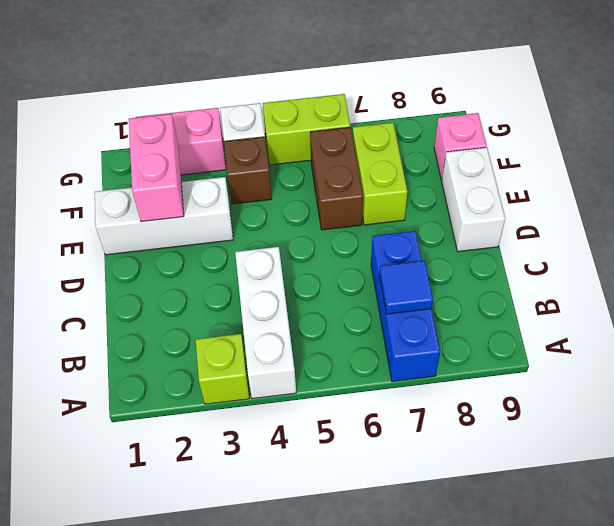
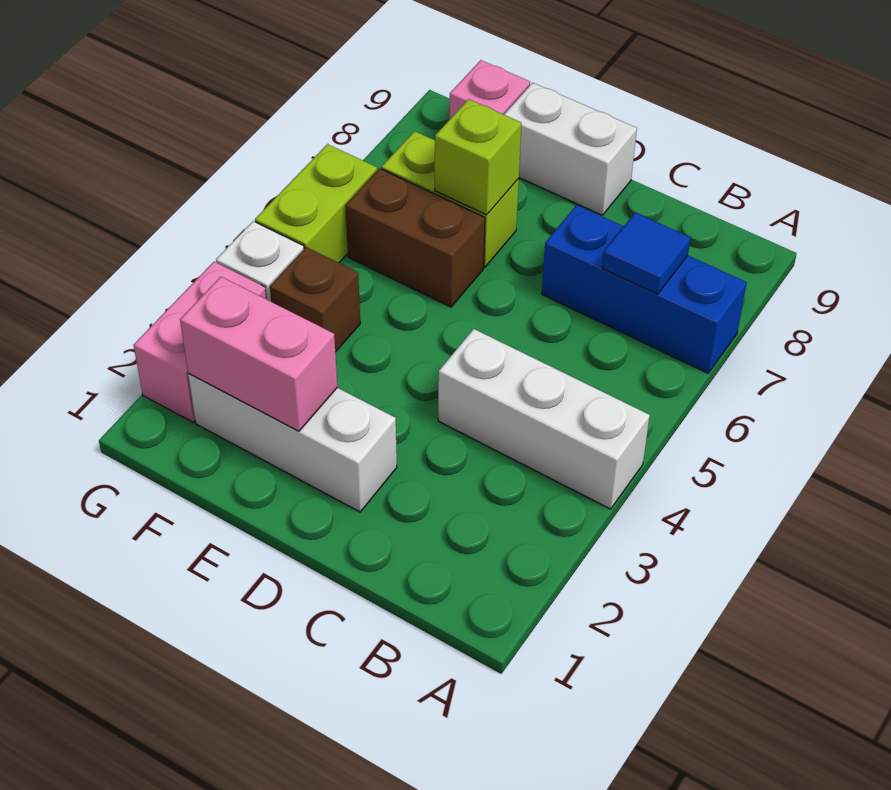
lime 1x1 brick [196,334,250,404] -> lime 1x1 brick moved to [435,99,521,215]
white 1x3 brick [95,177,233,255] -> white 1x3 brick turned to [188,373,397,512]

